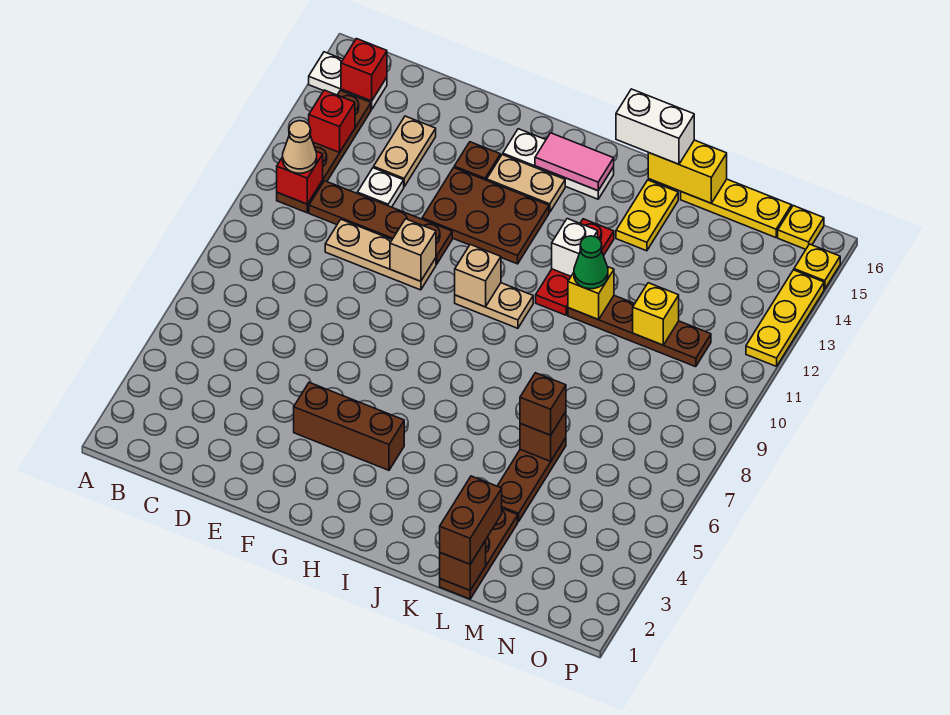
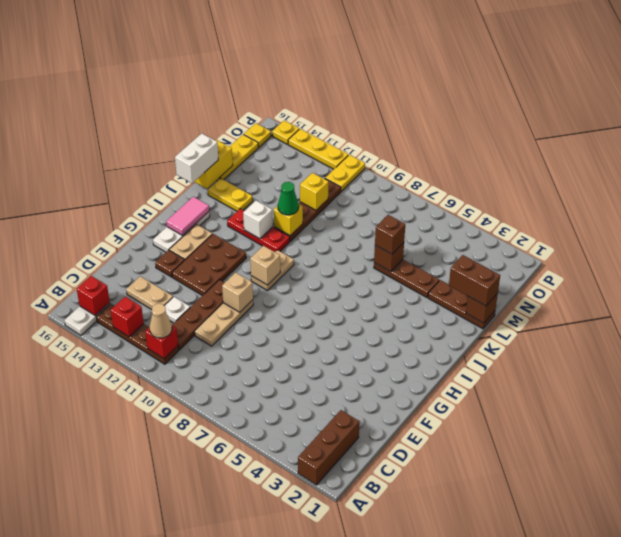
brown 1x3 brick [294,383,404,470] -> brown 1x3 brick moved to [298,410,359,485]
none -> yellow 1x2 plate [325,155,365,192]

